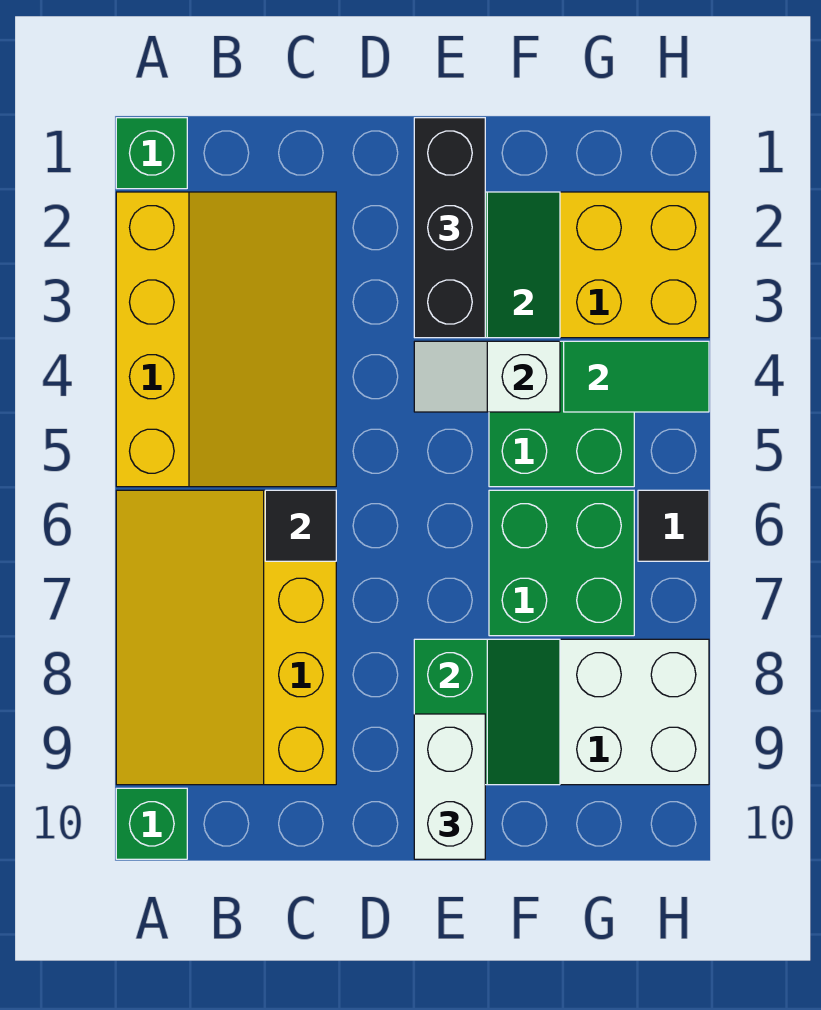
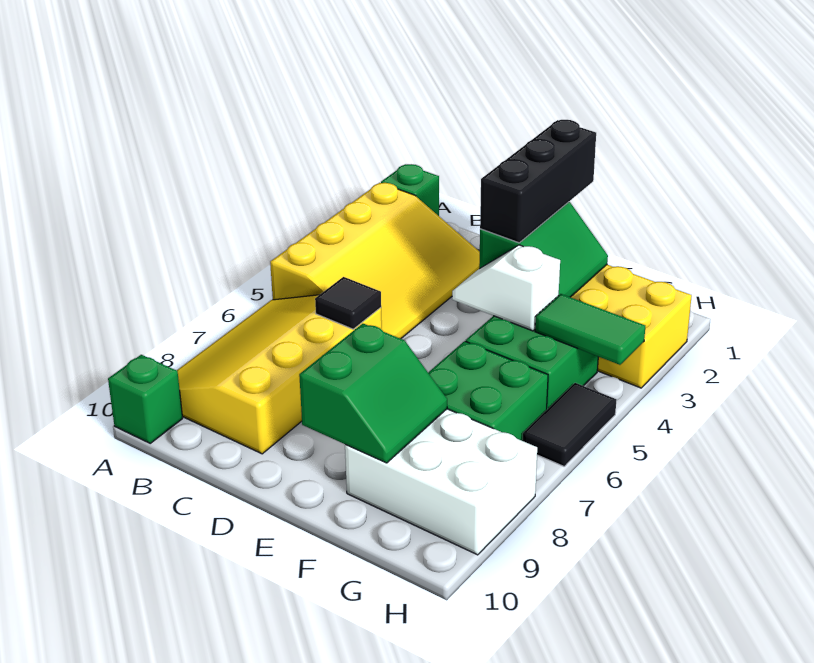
white 1x2 brick [414,714,485,859] -> none
black 1x1 tile [638,490,709,561] -> black 1x2 tile [523,383,616,466]

